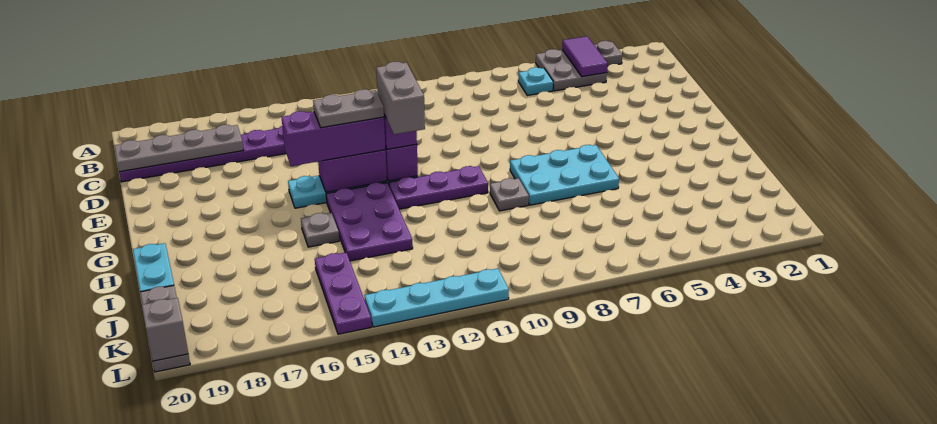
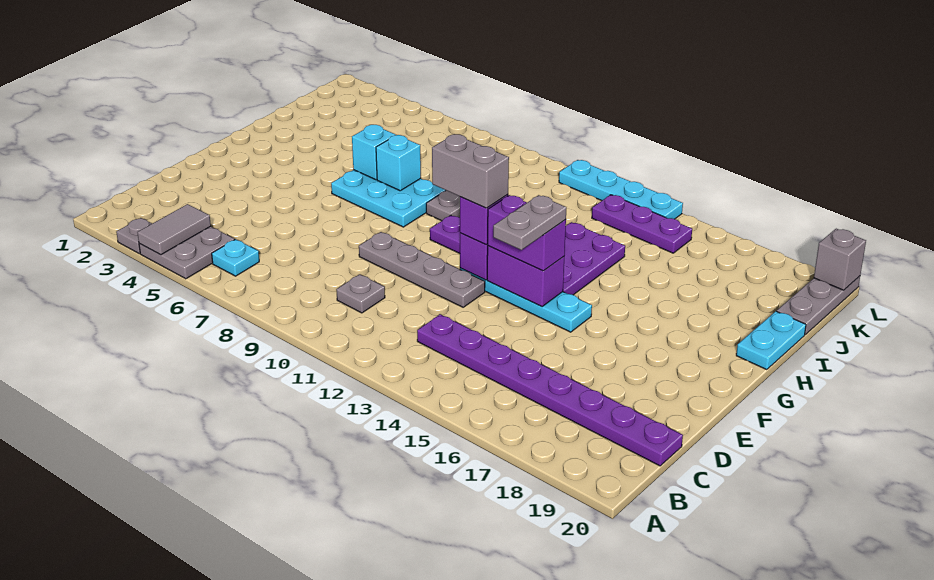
purple 1x2 tile [562,36,608,77] -> grey 1x2 tile [137,204,211,255]
grey 1x4 plate [114,125,243,172] -> grey 1x4 plate moved to [359,232,485,307]
grey 1x2 brick [376,62,425,134] -> grey 1x2 brick turned to [432,134,509,208]
purple 1x3 brick [282,111,385,166] -> purple 1x2 brick [488,195,566,271]
grey 1x2 plate [313,89,384,128] -> grey 1x2 plate turned to [493,195,566,250]
none -> cyan 1x1 brick [352,125,396,180]
none -> cyan 1x1 brick [376,135,421,191]
grey 1x1 plate [301,213,339,247] -> grey 1x1 plate moved to [336,274,385,313]
purple 1x3 plate [315,253,372,334] -> purple 1x3 plate turned to [592,195,692,253]

